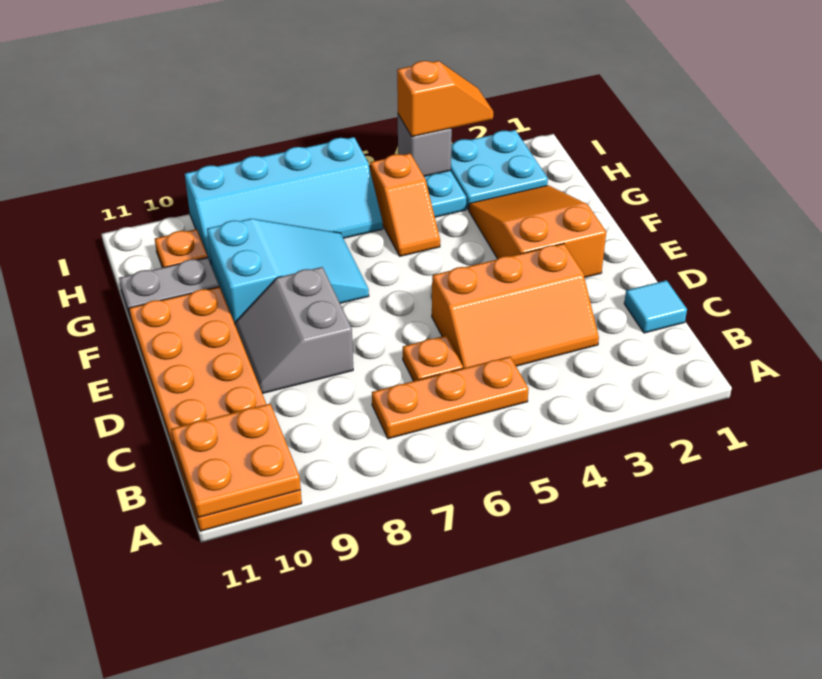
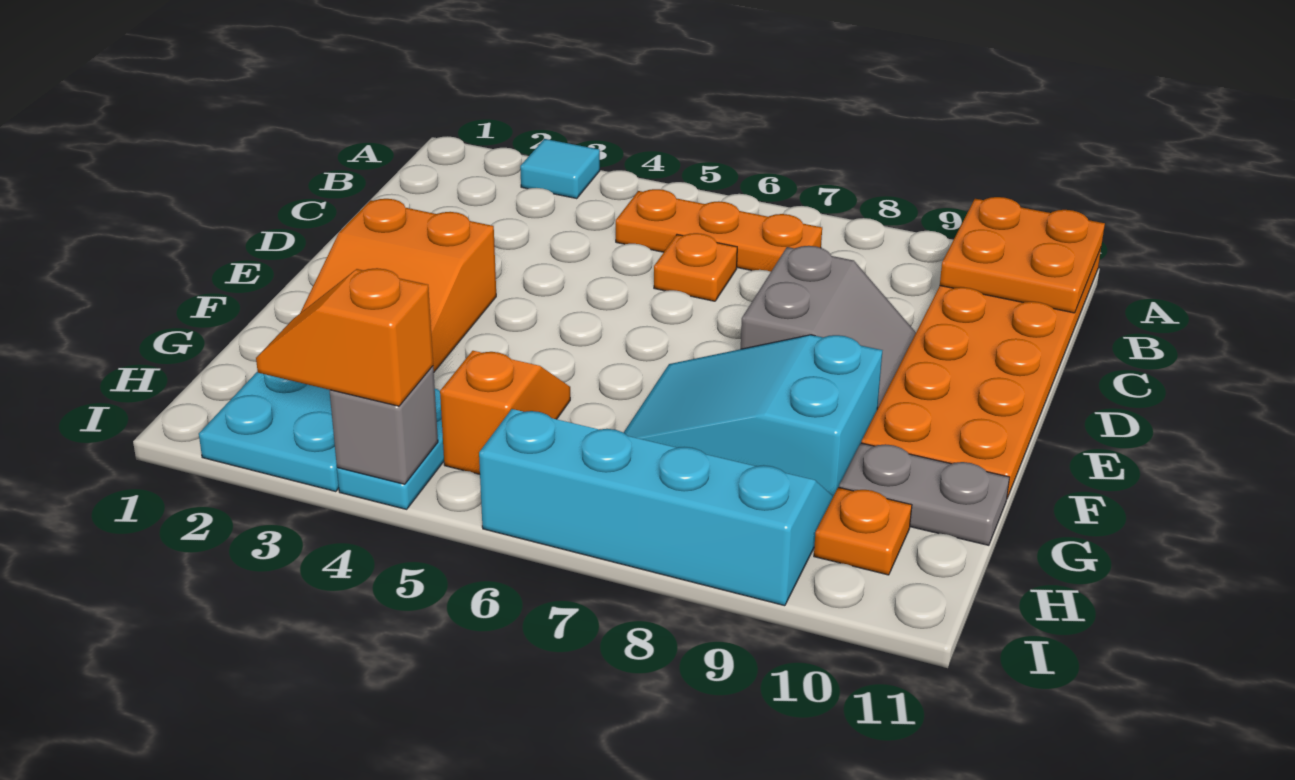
cyan 1x1 tile [624,280,687,333] -> cyan 1x1 tile moved to [520,139,600,199]
orange 2x3 slope [432,244,599,368] -> none

